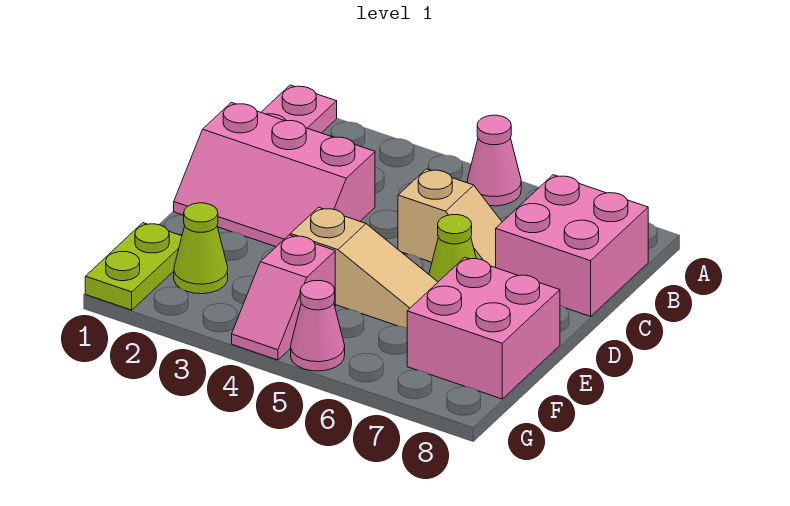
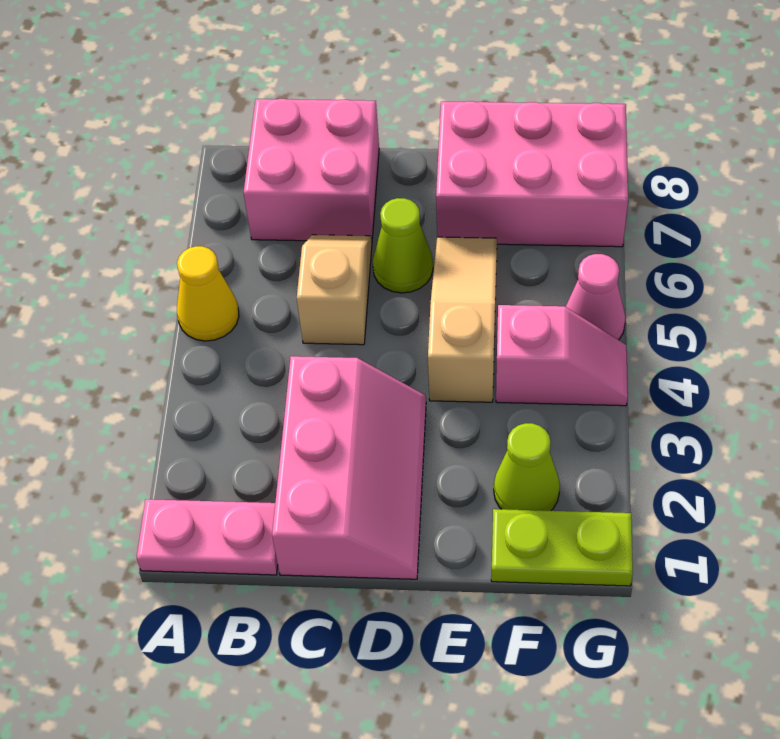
pink 1x1 cone [467,115,521,206] -> yellow 1x1 cone [177,246,239,341]
pink 2x2 brick [407,257,560,399] -> pink 2x3 brick [436,101,628,247]

